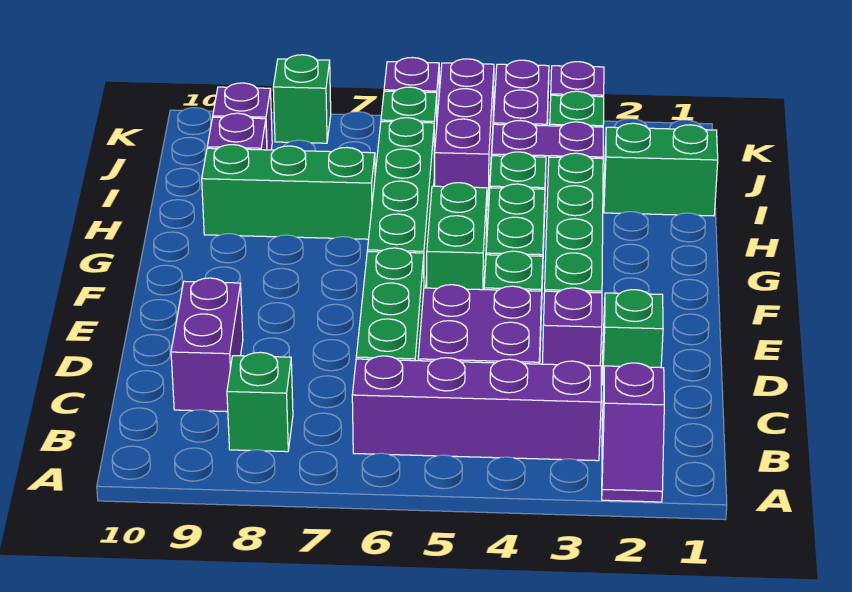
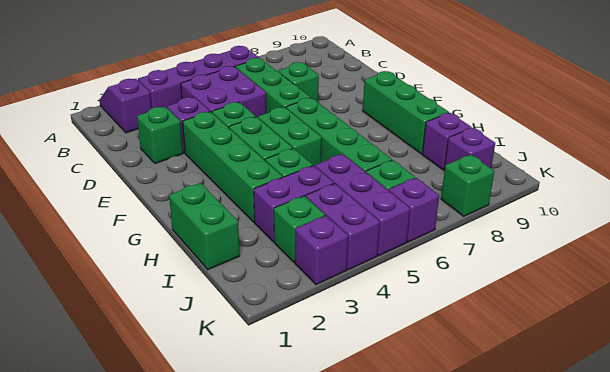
green 1x1 brick [227,352,293,452] -> green 1x1 brick moved to [278,62,319,102]
purple 1x2 brick [171,278,243,412] -> none
green 1x3 brick [202,145,375,239] -> green 1x3 brick turned to [363,71,449,154]
green 1x2 brick [604,123,718,216] -> green 1x2 brick turned to [169,183,240,270]

